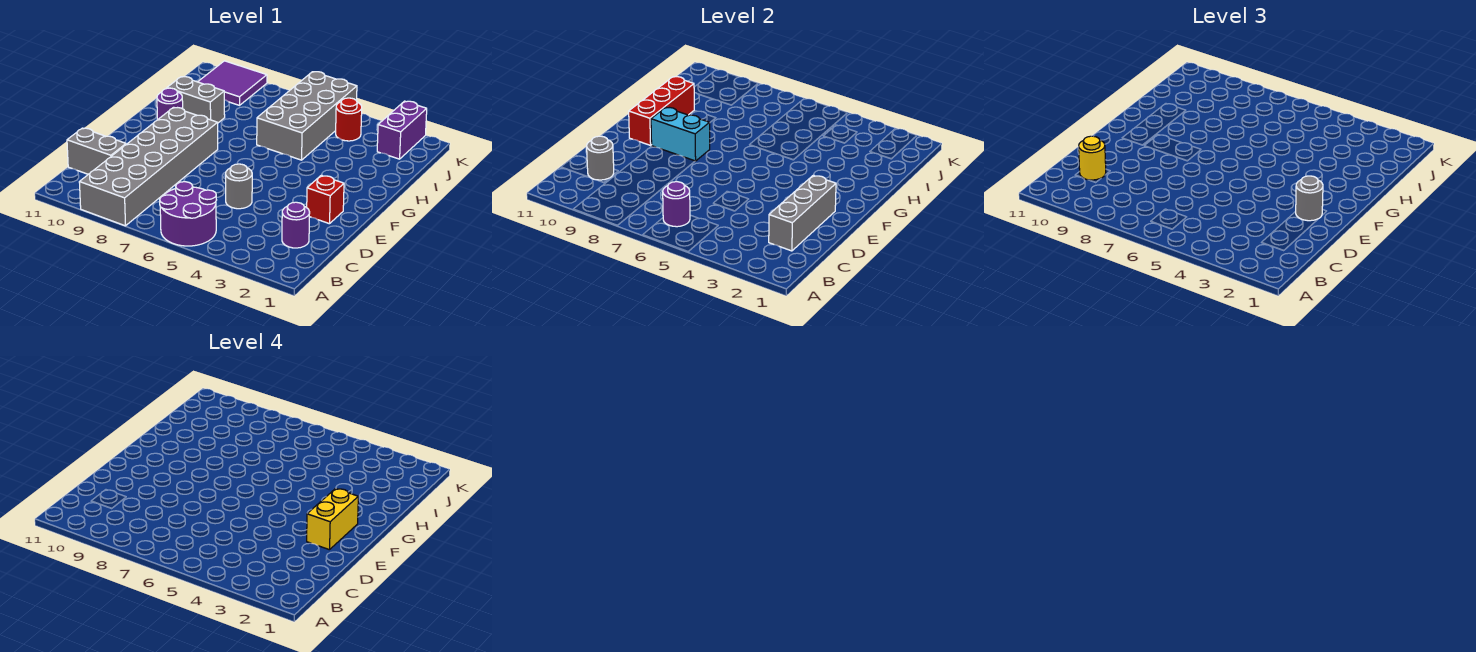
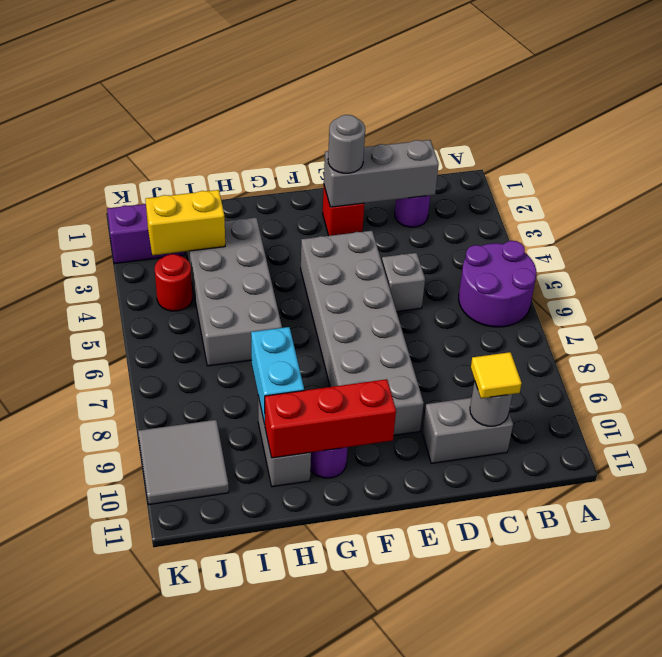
grey 2x6 brick [79,107,218,226] -> grey 2x6 brick turned to [301,231,424,435]
purple 1x1 round brick [663,182,690,227] -> none
grey 1x2 brick [67,128,126,174] -> grey 1x2 brick turned to [422,398,513,463]
yellow 1x1 round brick [1079,136,1106,180] -> yellow 1x1 tile [471,352,522,398]
grey 1x1 round brick [225,164,252,209] -> grey 1x1 brick [382,253,425,312]
yellow 1x2 brick [307,488,358,550] -> yellow 1x2 brick moved to [145,190,225,255]
cyan 1x2 brick [651,107,710,161] -> cyan 1x2 brick moved to [251,327,304,424]
grey 2x4 brick [257,72,357,160] -> grey 2x4 brick turned to [187,218,282,366]
purple 2x2 tile [198,61,267,105] -> grey 2x2 tile [138,420,229,505]

